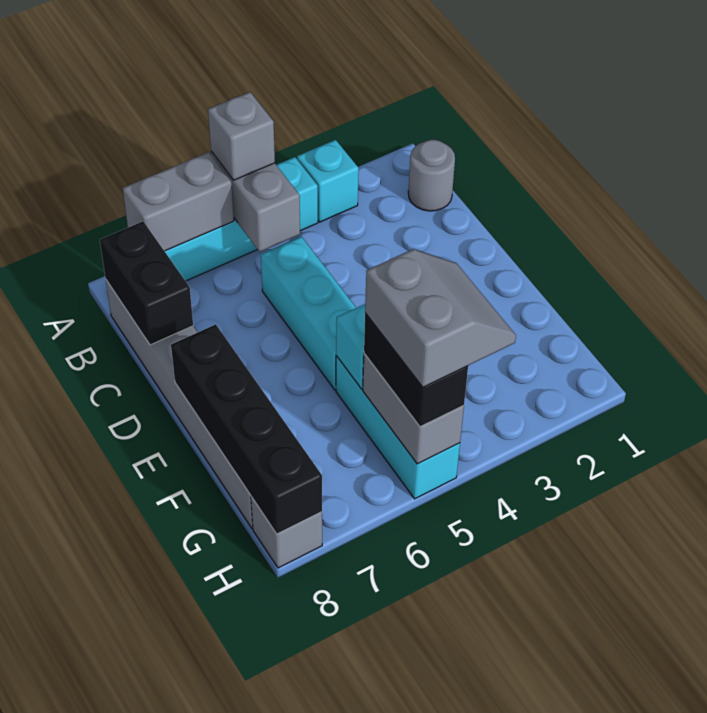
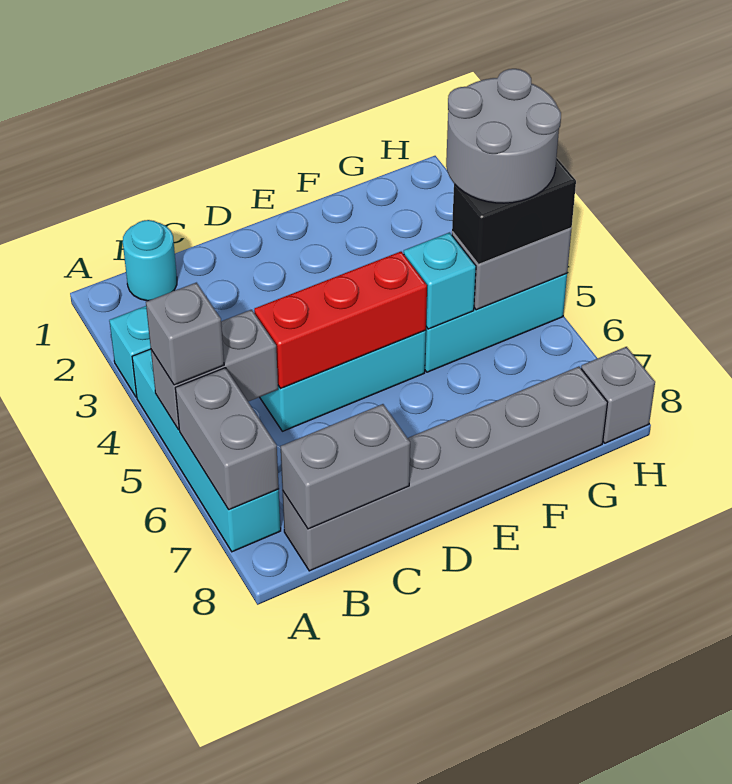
grey 1x1 round brick [408,140,455,211] -> cyan 1x1 round brick [123,220,177,301]
black 1x2 brick [100,221,193,345] -> grey 1x2 brick [281,404,410,529]
none -> red 1x3 brick [254,252,427,388]
black 1x4 brick [171,324,322,534] -> none
grey 2x2 slope [365,249,516,387] -> grey 2x2 round brick [446,69,561,203]

